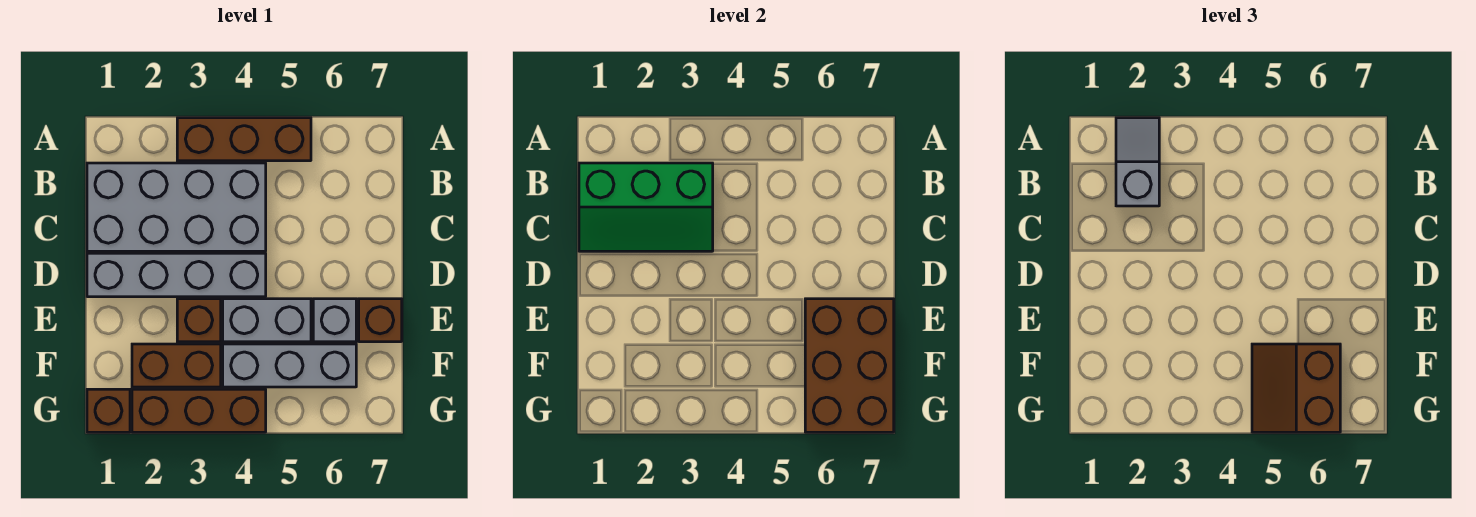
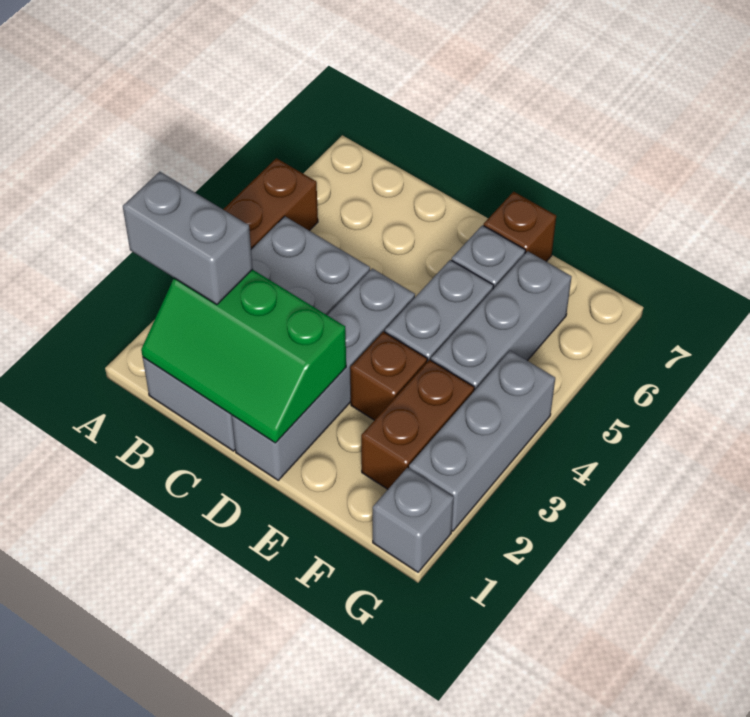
grey 1x2 slope [1116,118,1159,206] -> grey 1x2 brick [123,172,253,304]
green 2x3 slope [579,163,713,251] -> green 2x3 slope turned to [141,269,346,443]
brown 2x3 brick [805,299,894,432] -> none
brown 2x2 slope [1252,344,1340,432] -> none
brown 1x1 brick [87,389,130,432] -> grey 1x1 brick [373,468,454,572]
brown 1x3 brick [132,389,266,432] -> grey 1x3 brick [409,351,555,531]

